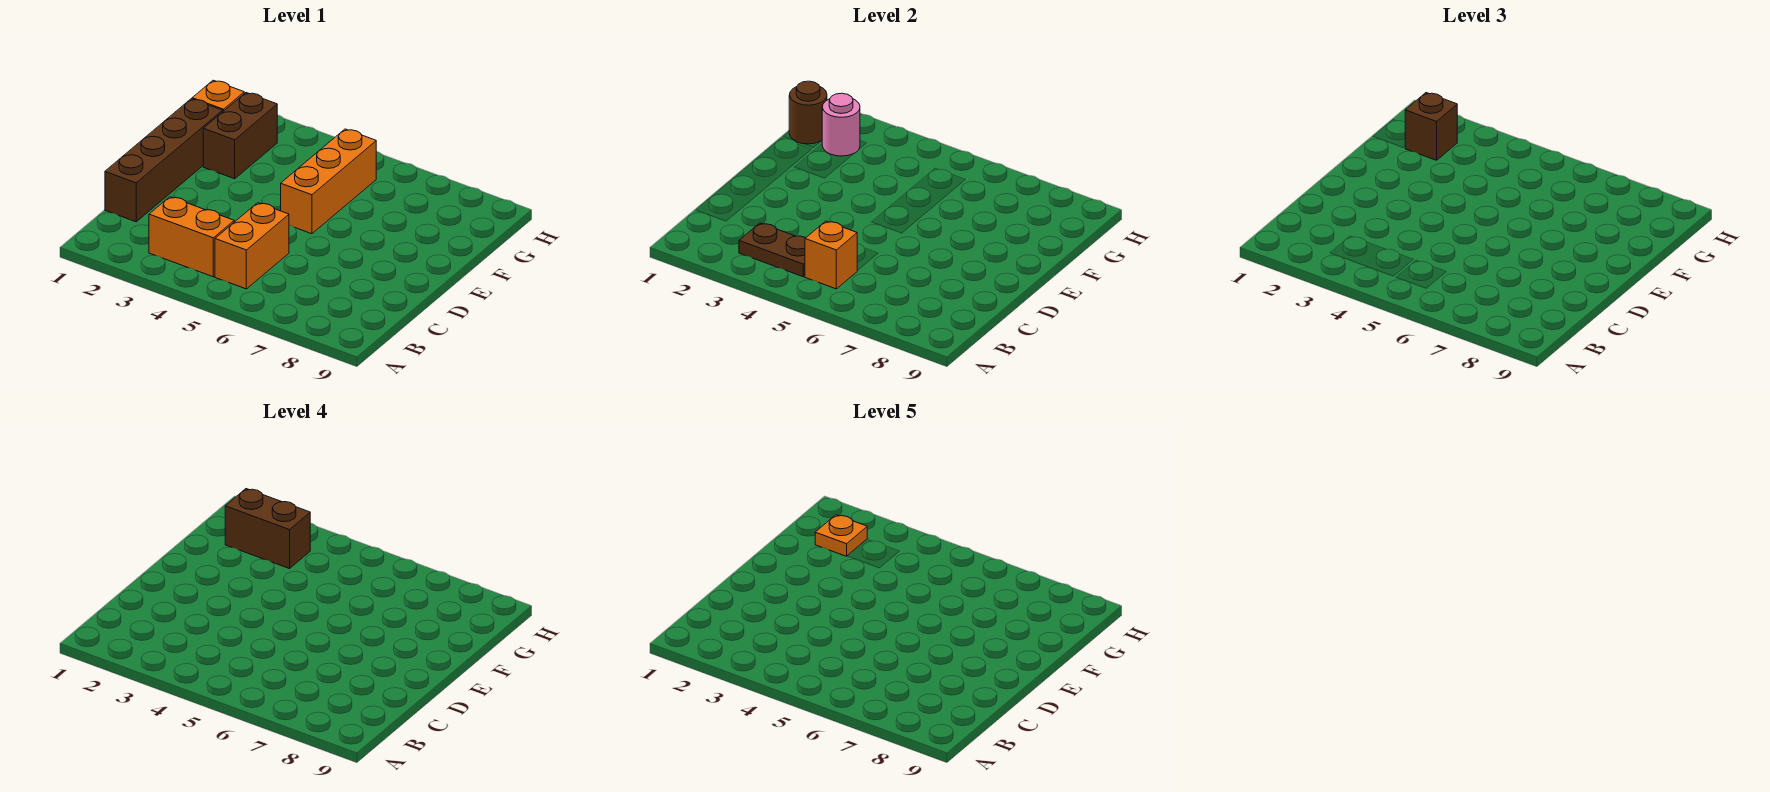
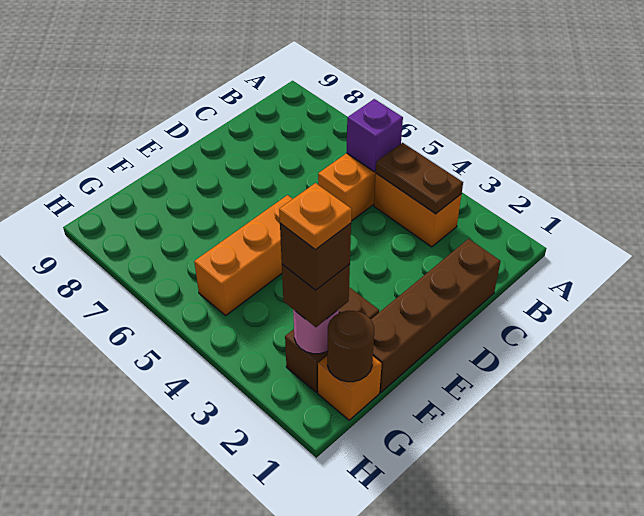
orange 1x1 brick [805,221,857,289] -> purple 1x1 brick [346,99,403,172]
brown 1x2 brick [225,489,310,569] -> brown 1x1 brick [280,223,351,290]

